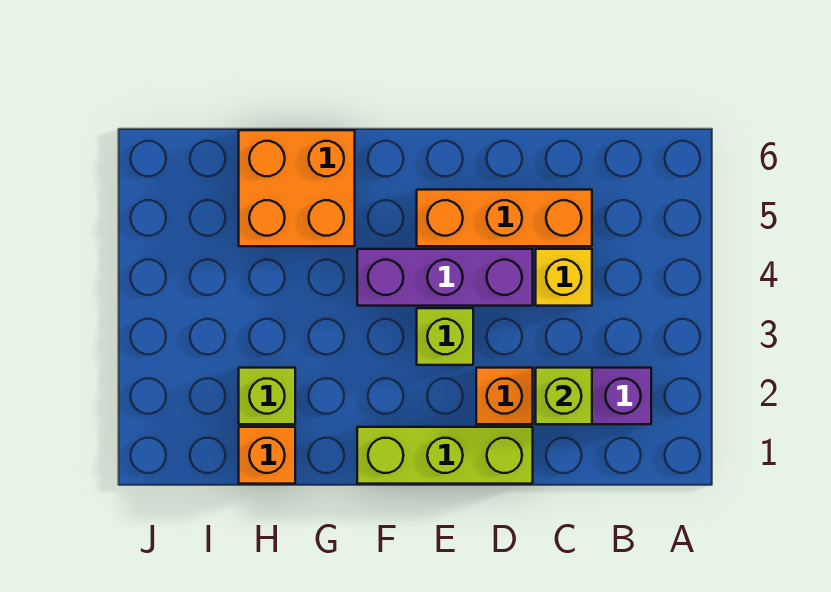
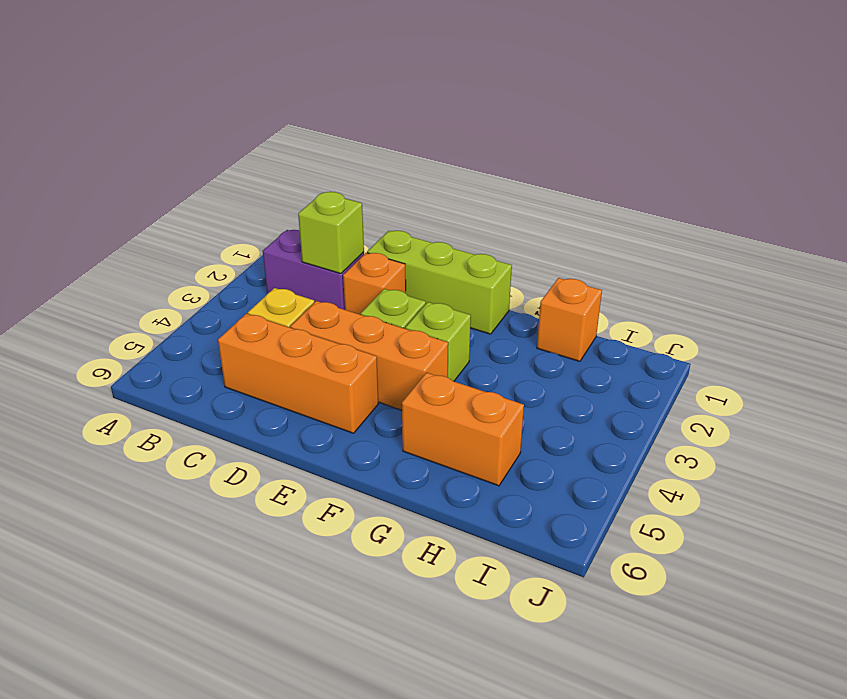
purple 1x3 brick [357,249,533,306] -> orange 1x3 brick [290,301,448,410]
orange 2x2 brick [239,130,355,246] -> orange 1x2 brick [402,373,524,486]
lime 1x1 brick [239,368,295,424] -> lime 1x1 brick moved to [405,302,471,381]

